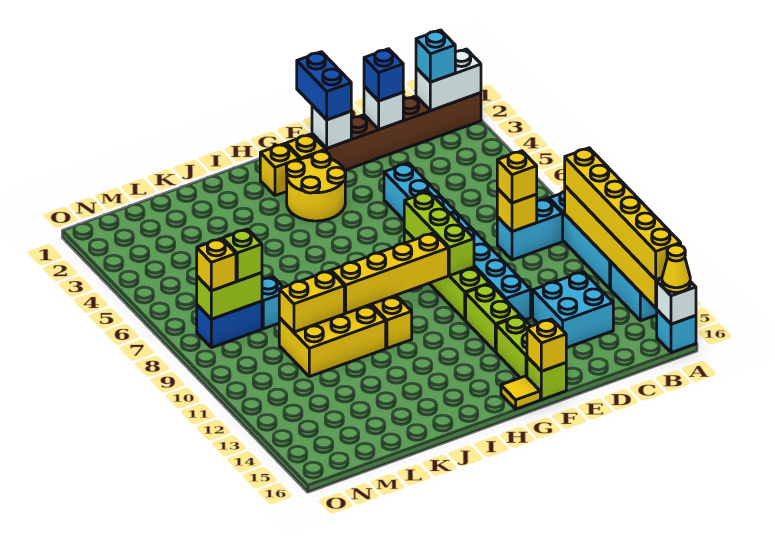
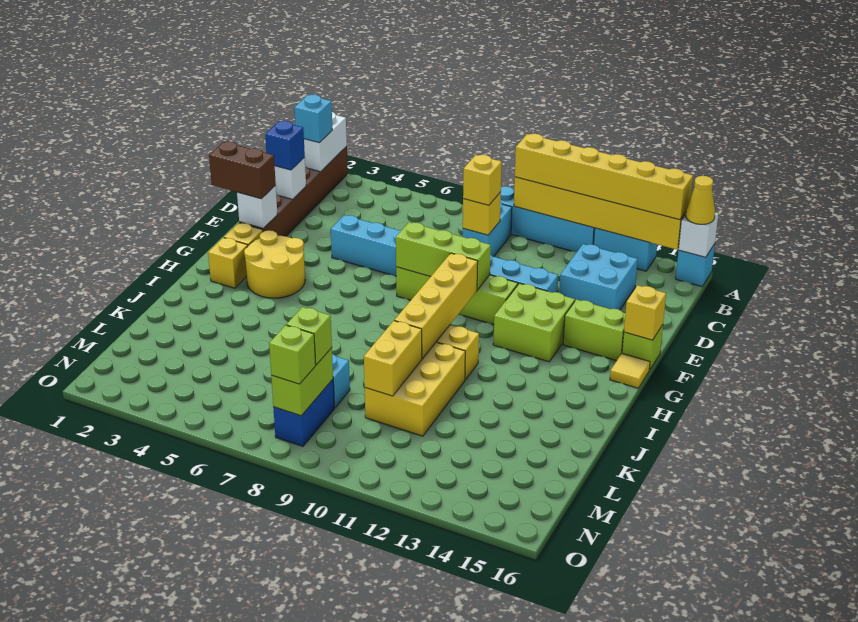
blue 1x2 brick [297,52,351,120] -> brown 1x2 brick [209,141,276,199]
lime 1x2 brick [466,284,520,352] -> lime 2x2 brick [493,283,575,362]
yellow 1x1 brick [197,238,236,291] -> lime 1x1 brick [269,325,316,384]

